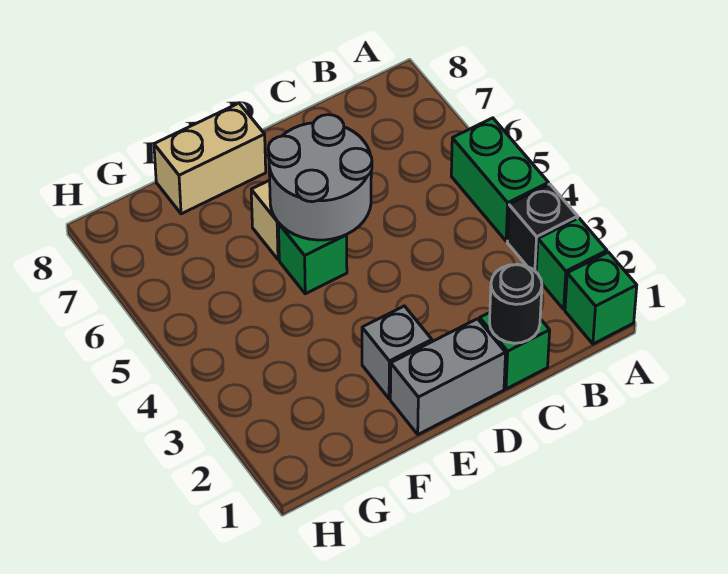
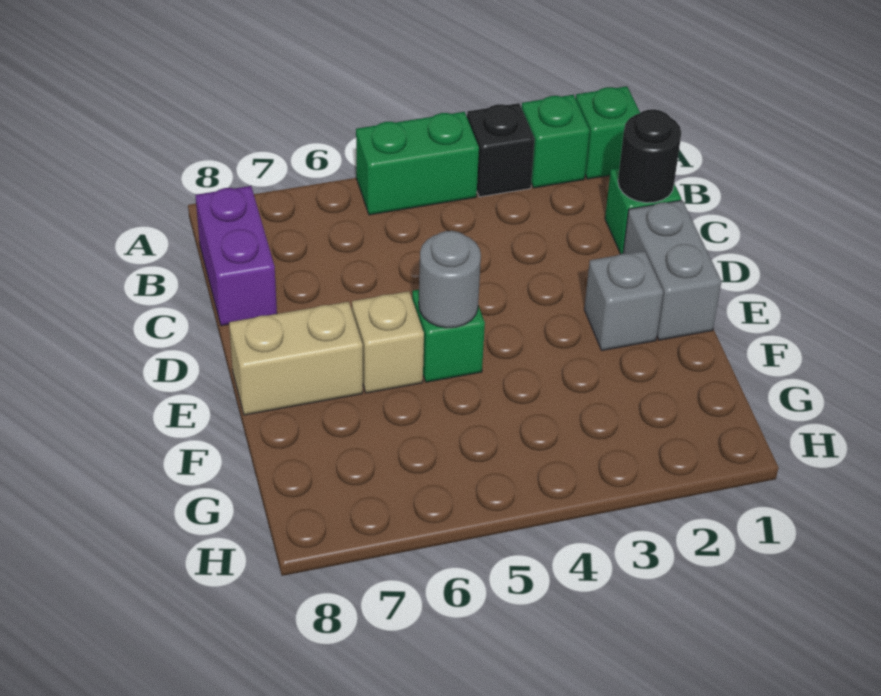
none -> purple 1x2 brick [195,186,277,326]
grey 2x2 round brick [268,115,372,240] -> grey 1x1 round brick [419,231,481,328]
tan 1x2 brick [154,103,266,214] -> tan 1x2 brick turned to [229,302,363,415]

